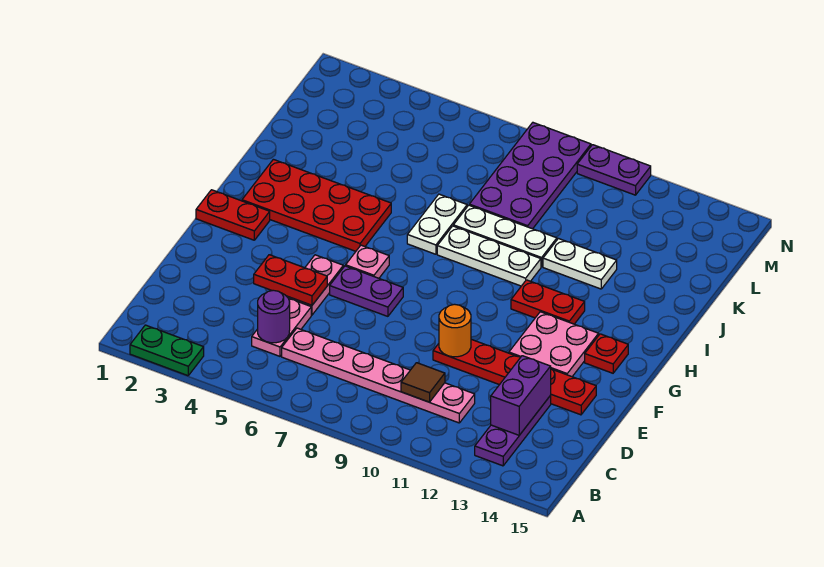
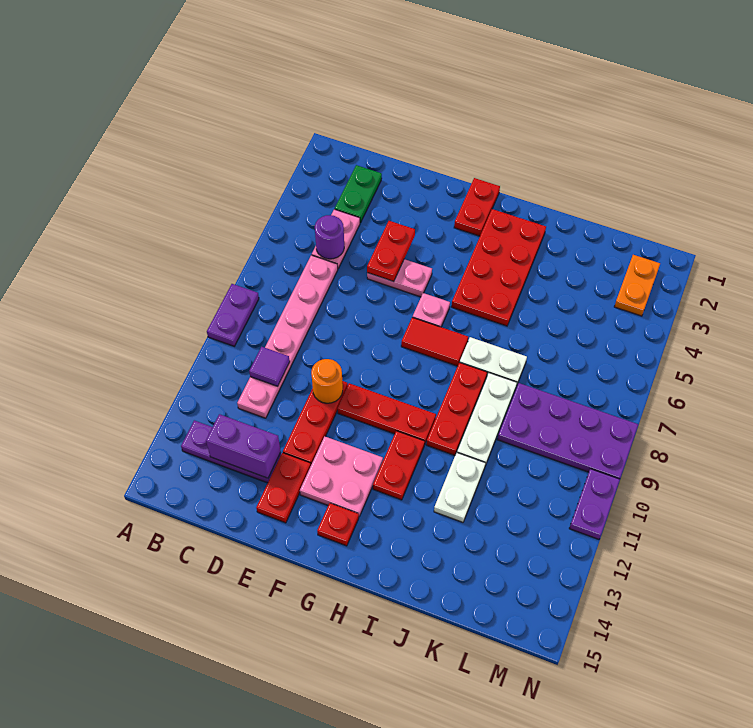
green 1x2 plate [130,325,204,376] -> green 1x2 plate moved to [335,165,382,223]
pink 1x2 plate [252,299,311,356] -> pink 1x2 plate turned to [312,209,360,268]
brown 1x1 tile [401,363,445,402] -> purple 1x1 tile [249,347,290,387]
purple 1x2 plate [330,266,403,316] -> purple 1x2 plate moved to [207,284,259,346]
none -> red 1x3 plate [337,383,436,445]
none -> red 1x2 tile [401,317,468,366]
white 1x3 plate [437,226,541,286] -> red 1x3 plate [426,362,487,456]
none -> orange 1x2 plate [614,255,660,316]

